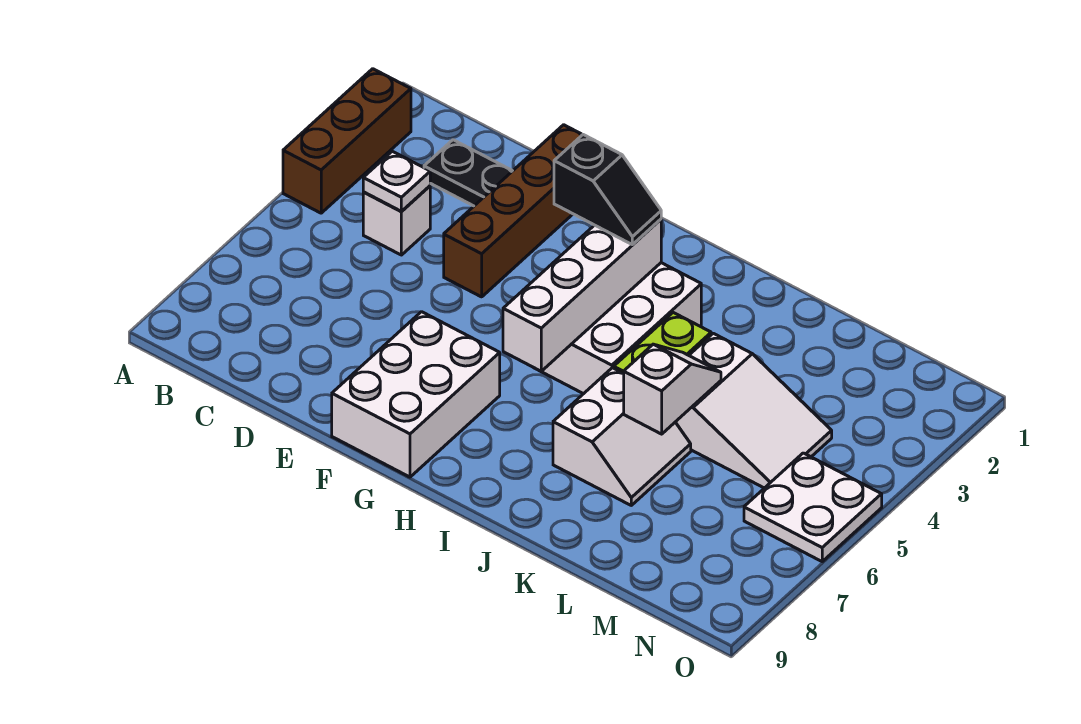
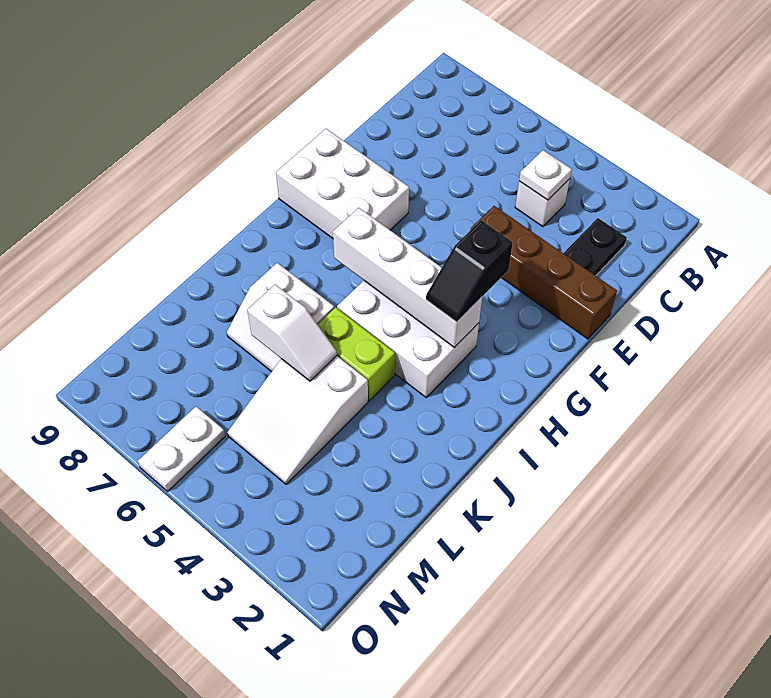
brown 1x3 brick [283,69,411,213] -> none
white 2x2 plate [744,453,882,561] -> white 1x2 plate [138,407,225,491]

